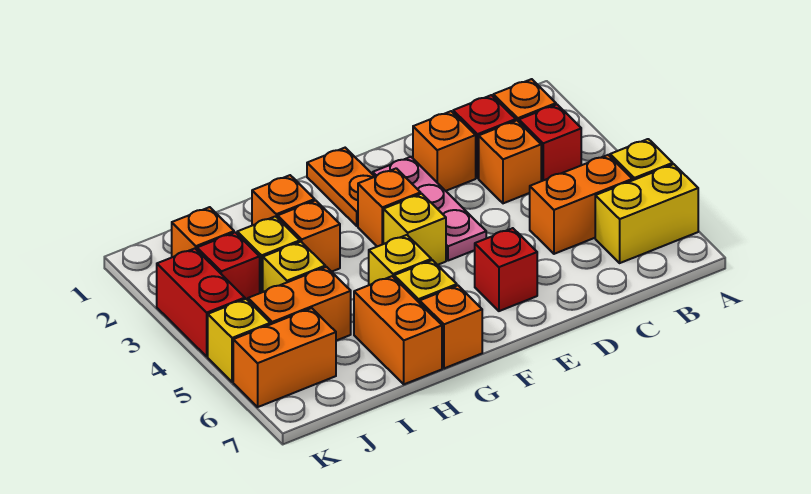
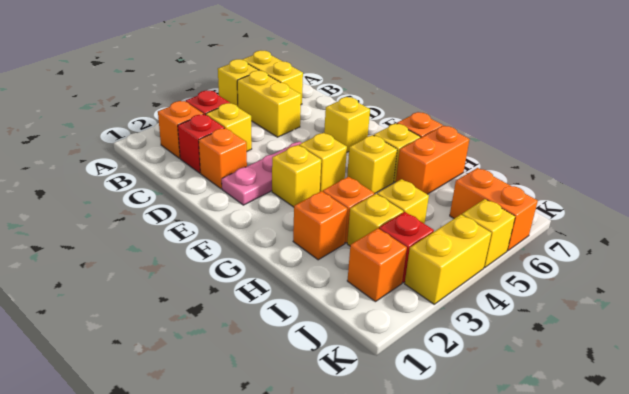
orange 1x2 brick [530,155,632,254] -> yellow 1x2 brick [237,71,301,137]
orange 1x1 brick [479,120,541,203] -> yellow 1x1 brick [206,103,252,151]
red 1x1 brick [475,228,537,311] -> yellow 1x1 brick [324,97,370,152]
orange 1x2 plate [307,148,375,226] -> none
orange 1x1 brick [358,168,421,247] -> yellow 1x1 brick [272,145,321,207]
orange 1x2 brick [248,267,351,341] -> none
red 1x2 brick [157,249,245,356] -> yellow 1x2 brick [405,215,491,304]

